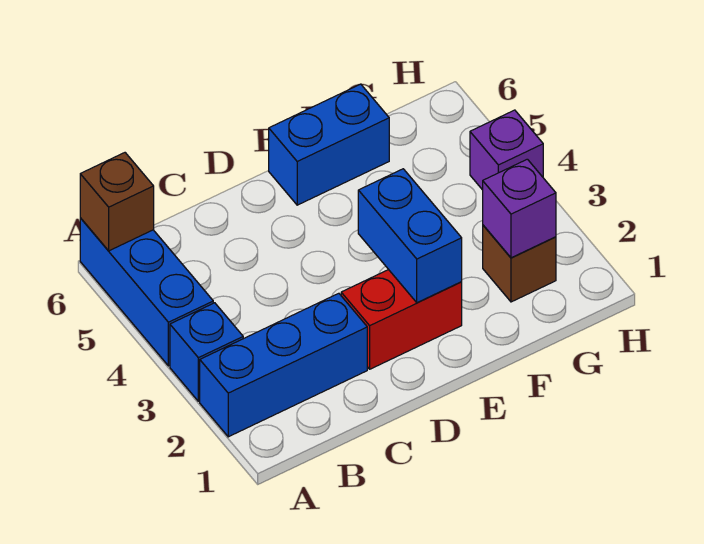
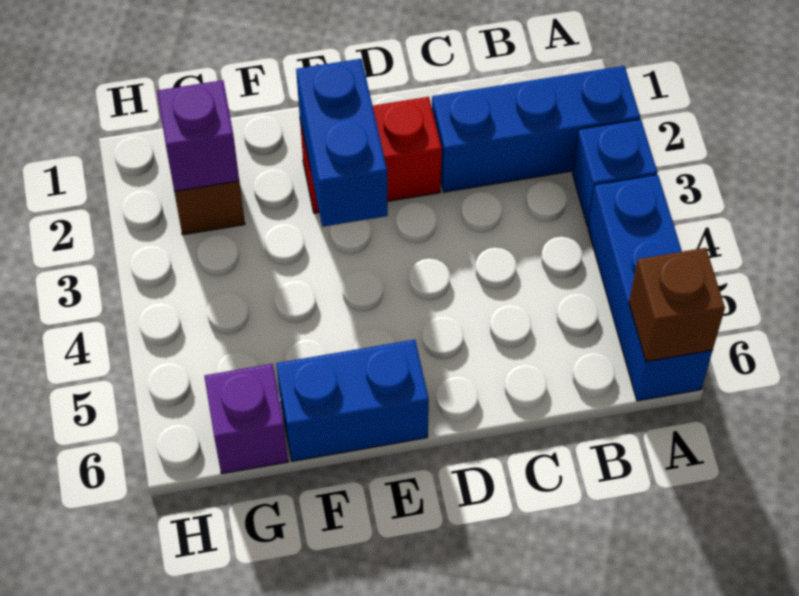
purple 1x1 brick [470,110,543,190] -> purple 1x1 brick moved to [204,364,288,474]

